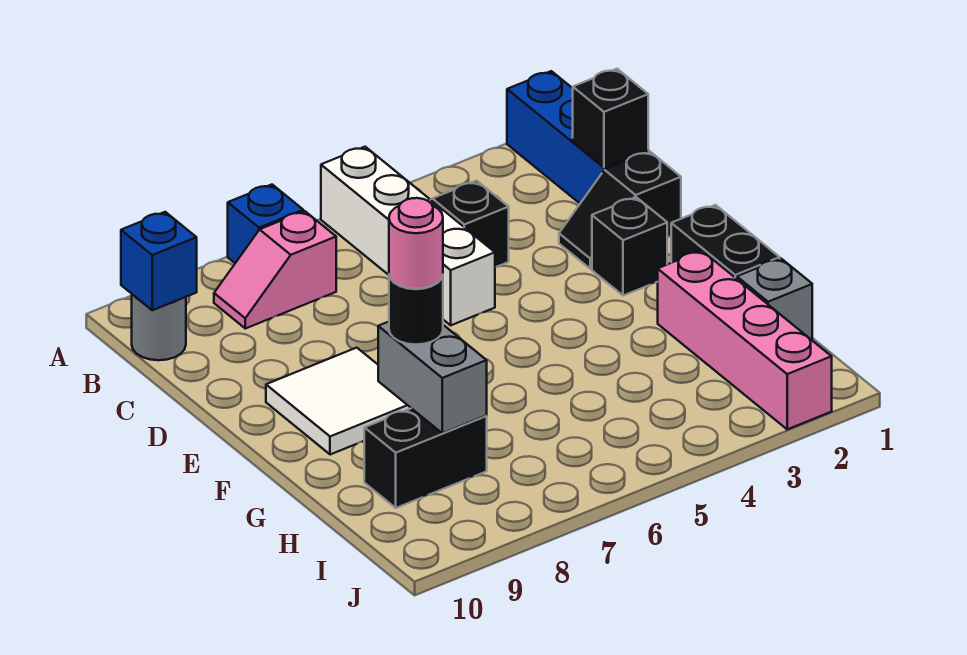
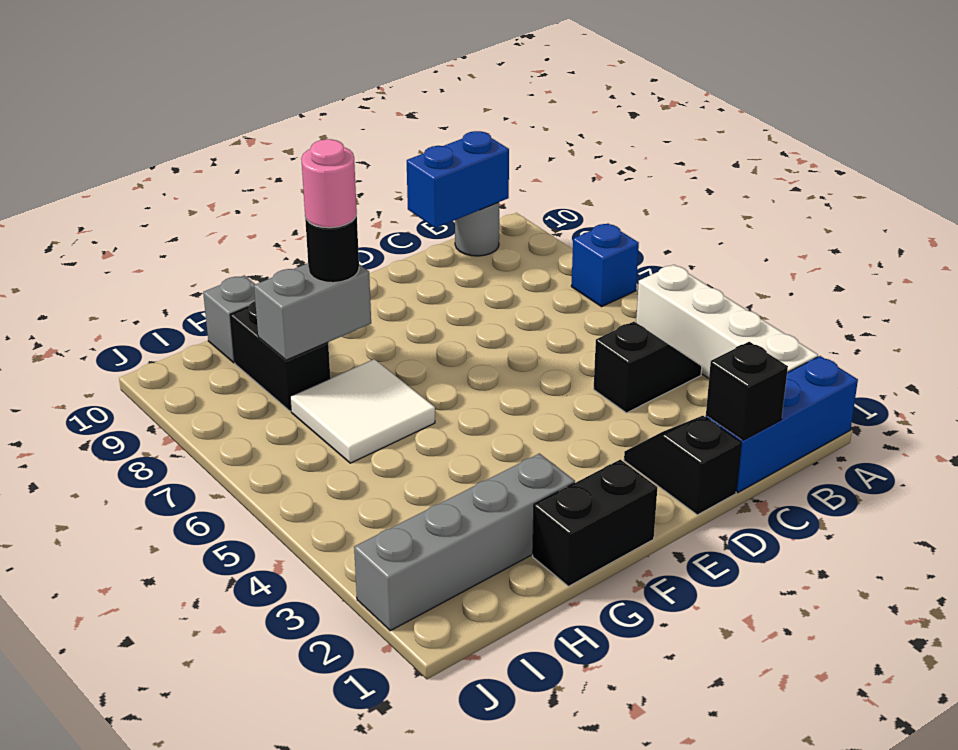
white 1x4 brick [321,147,495,325] -> white 1x4 brick turned to [636,265,818,378]
pink 1x2 slope [214,211,336,329] -> none
blue 1x1 brick [121,212,197,310] -> blue 1x2 brick [407,131,509,228]
black 1x1 brick [592,197,667,296] -> none
white 2x2 tile [266,348,411,455] -> white 2x2 tile moved to [290,359,435,463]
pink 1x4 brick [658,251,832,429] -> grey 1x4 brick [354,453,575,631]
grey 1x1 brick [737,259,812,340] -> grey 1x1 brick moved to [203,276,255,363]

